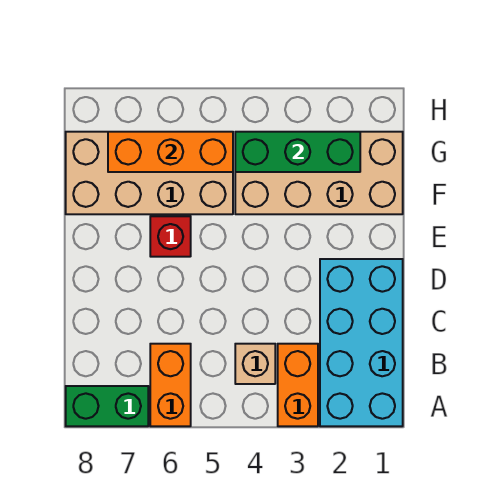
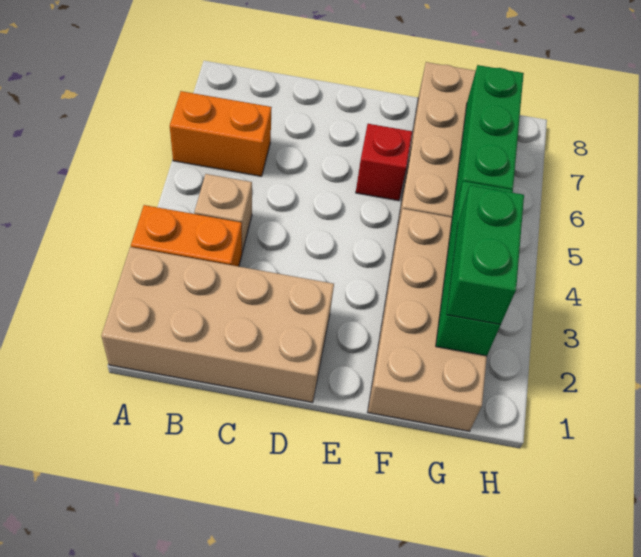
cyan 2x4 brick [320,259,403,426] -> tan 2x4 brick [101,247,334,403]
green 1x2 brick [66,386,148,426] -> green 1x2 brick moved to [446,185,524,325]
orange 1x3 brick [108,132,233,172] -> green 1x3 brick [453,65,524,212]

